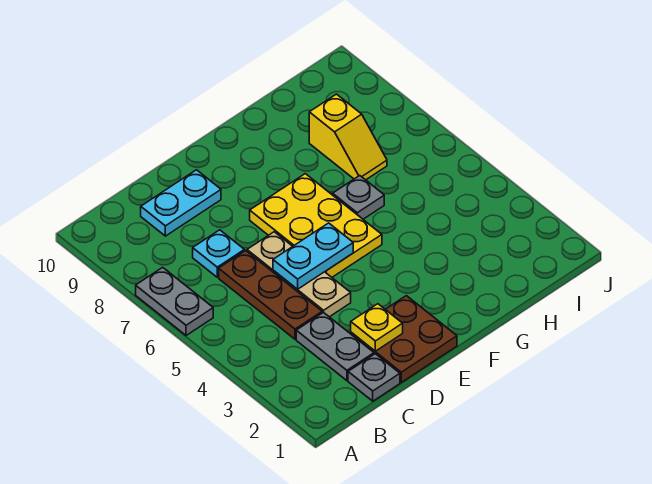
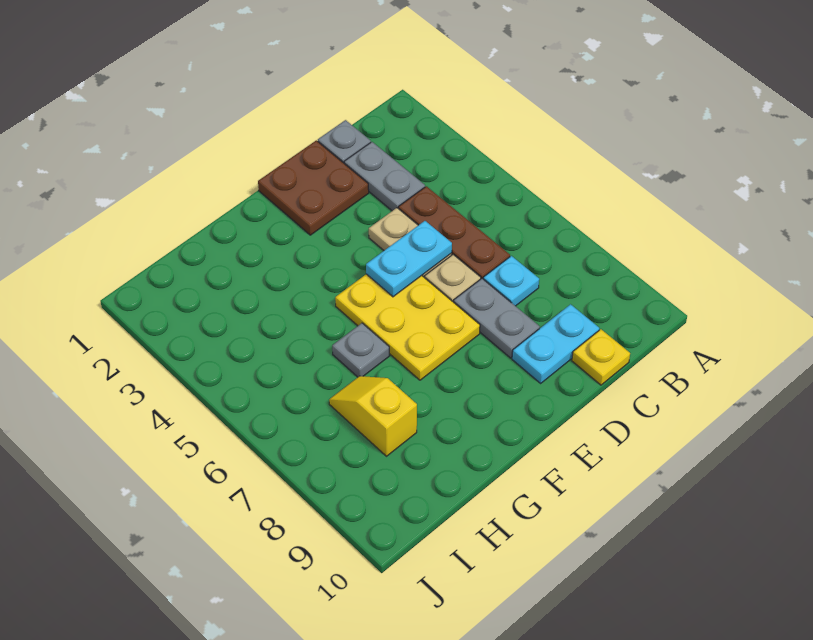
grey 1x2 plate [136,267,213,336] -> grey 1x2 plate moved to [453,279,540,358]
yellow 1x1 plate [351,304,403,351] -> yellow 1x1 plate moved to [572,329,630,385]

